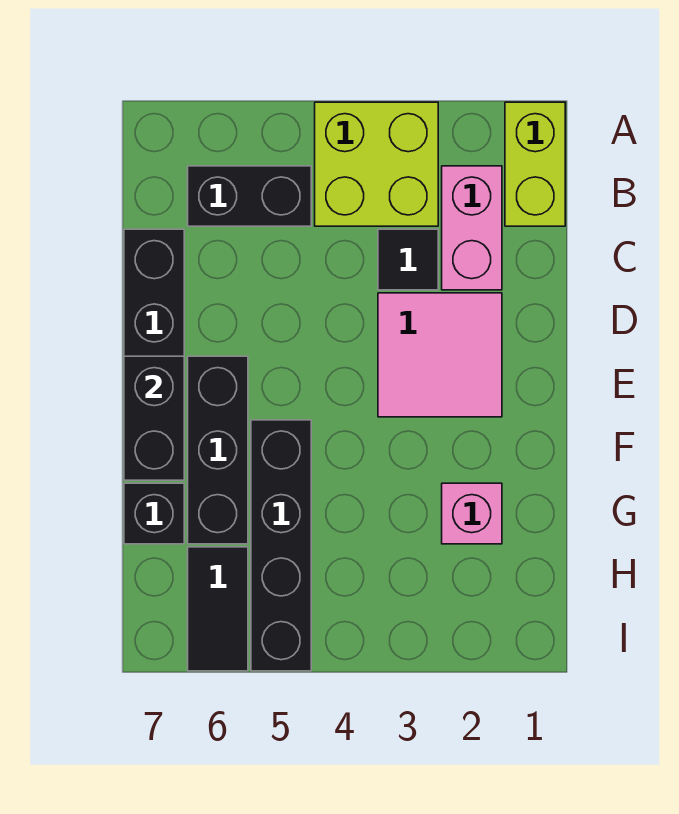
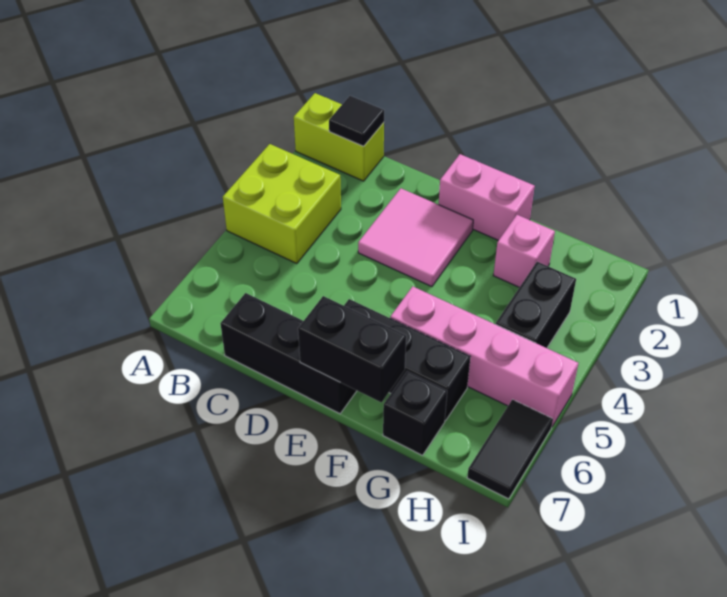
pink 1x2 brick [442,166,502,290] -> pink 1x2 brick moved to [439,154,535,240]
black 1x2 brick [188,166,311,226] -> black 1x2 brick moved to [496,262,576,348]
black 1x1 tile [378,229,438,290] -> black 1x1 tile moved to [329,96,384,146]
black 1x4 brick [251,420,311,671] -> pink 1x4 brick [390,286,578,427]
black 1x2 tile [188,547,248,671] -> black 1x2 tile turned to [467,399,553,499]

